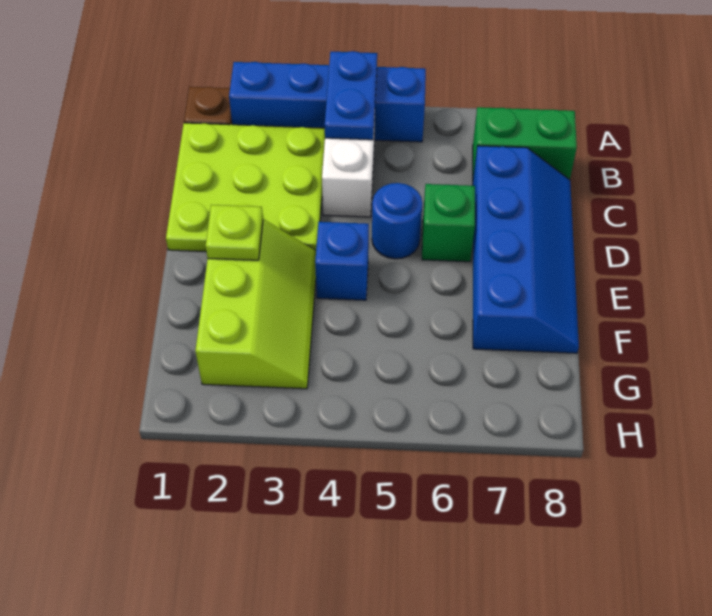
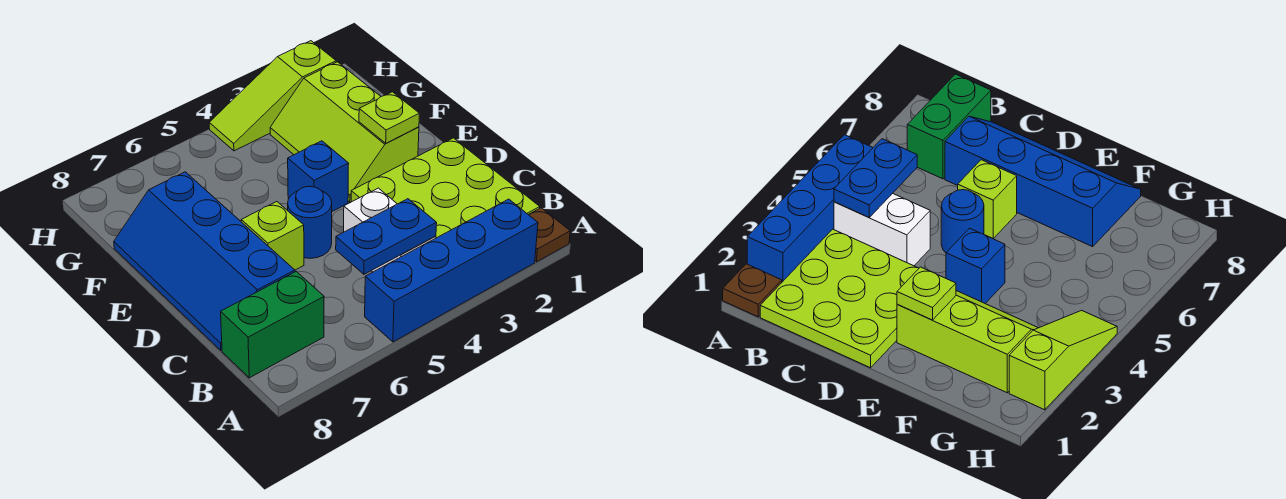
blue 1x2 plate [325,51,377,140] -> blue 1x2 plate turned to [336,199,437,274]
green 1x1 brick [422,184,475,262] -> lime 1x1 brick [241,202,304,270]
none -> lime 1x3 slope [209,41,336,151]

